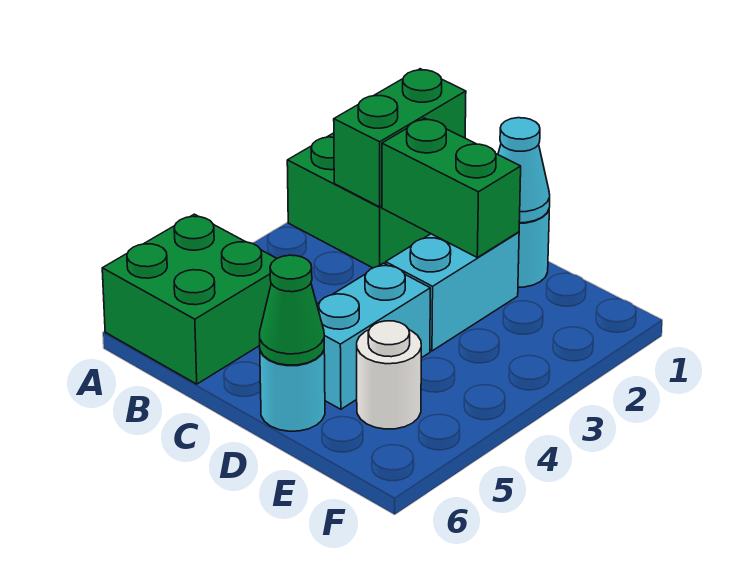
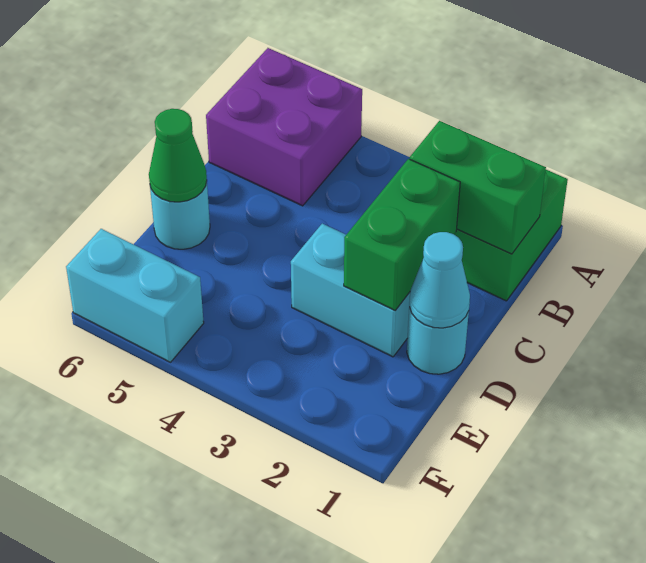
green 2x2 brick [102,214,277,384] -> purple 2x2 brick [206,48,362,206]
cyan 1x2 brick [317,263,430,409] -> cyan 1x2 brick moved to [66,229,204,362]
white 1x1 round brick [357,321,421,429] -> none

